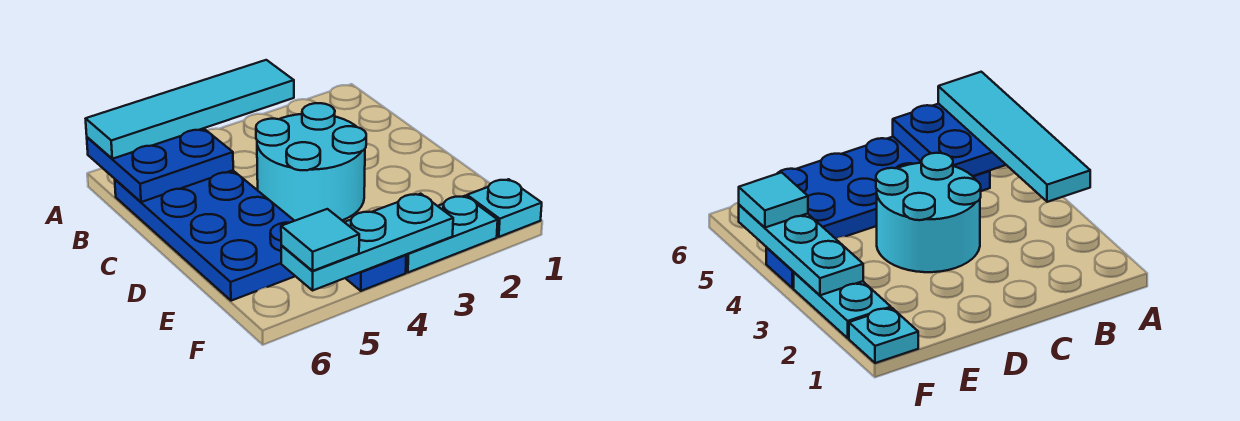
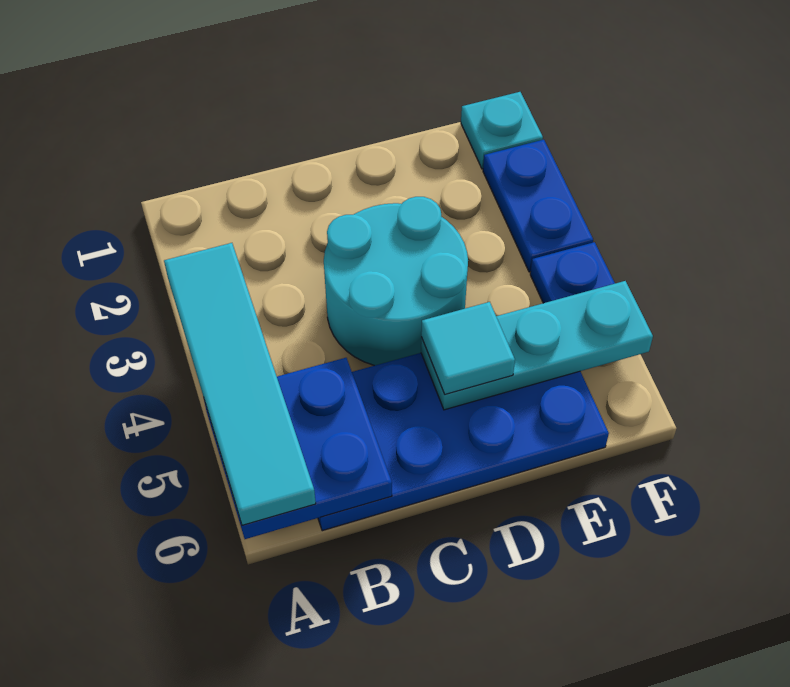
cyan 1x2 plate [406,196,498,272] -> blue 1x2 plate [483,140,593,272]
cyan 1x3 plate [281,194,453,290] -> cyan 1x3 plate turned to [421,281,653,410]
cyan 1x1 tile [281,209,359,271] -> cyan 1x1 tile moved to [421,302,515,394]

